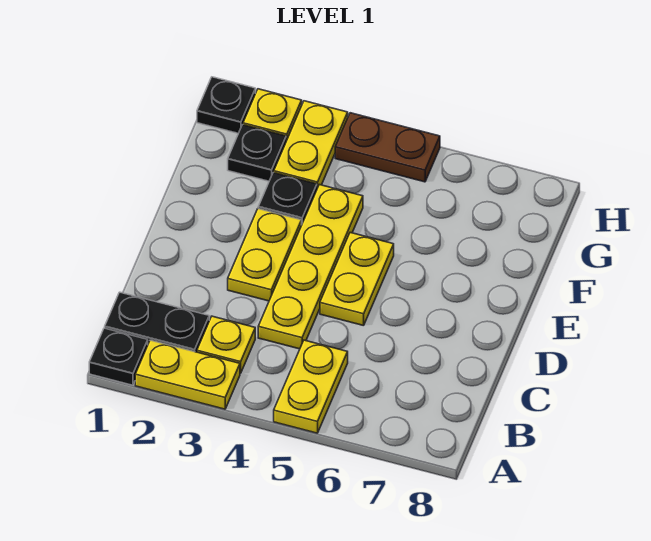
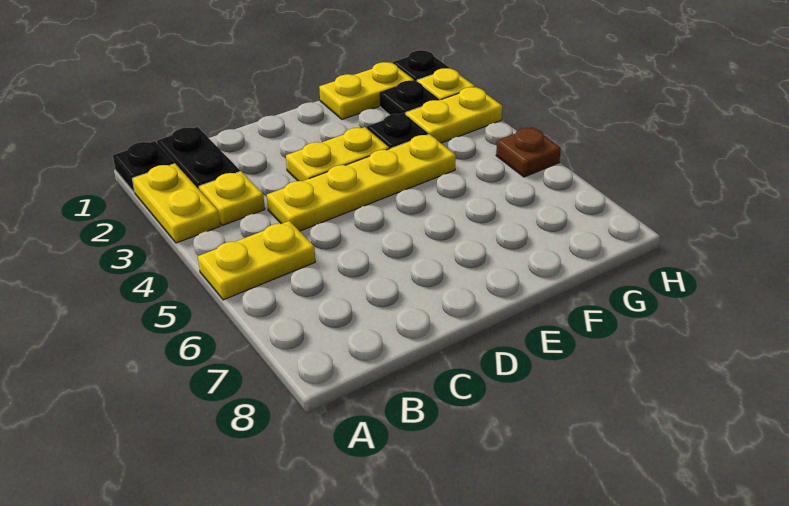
yellow 1x2 plate [320,233,394,326] -> yellow 1x2 plate moved to [319,62,414,119]
brown 1x2 plate [335,113,440,182] -> brown 1x1 plate [496,127,561,177]

